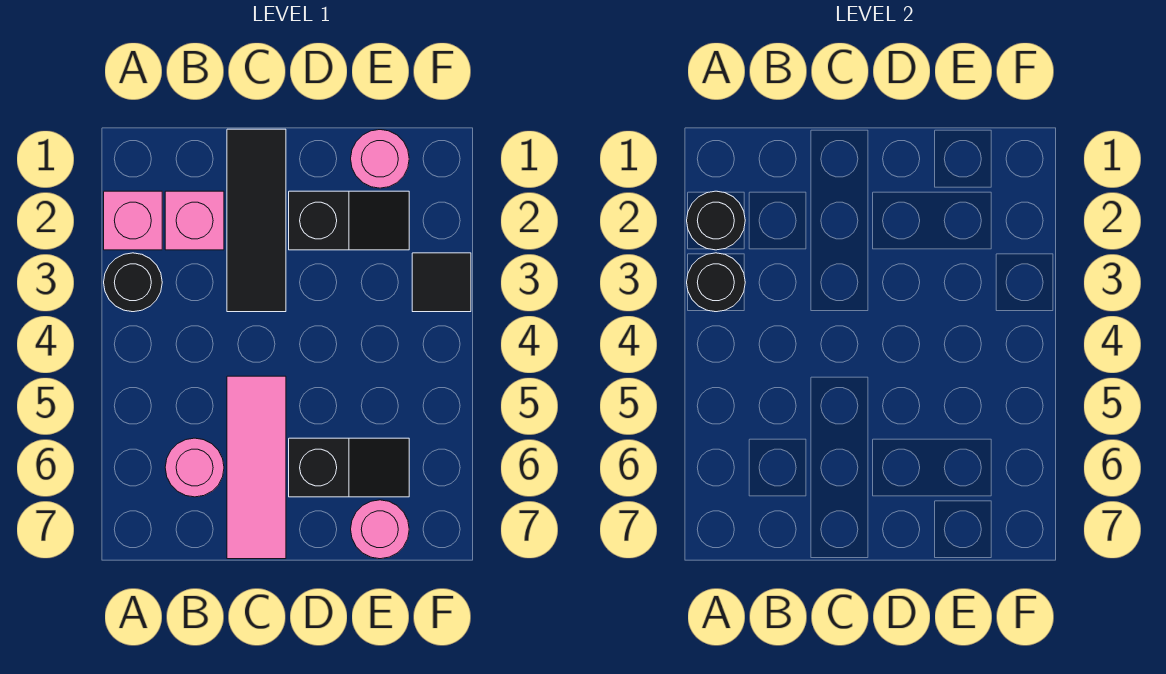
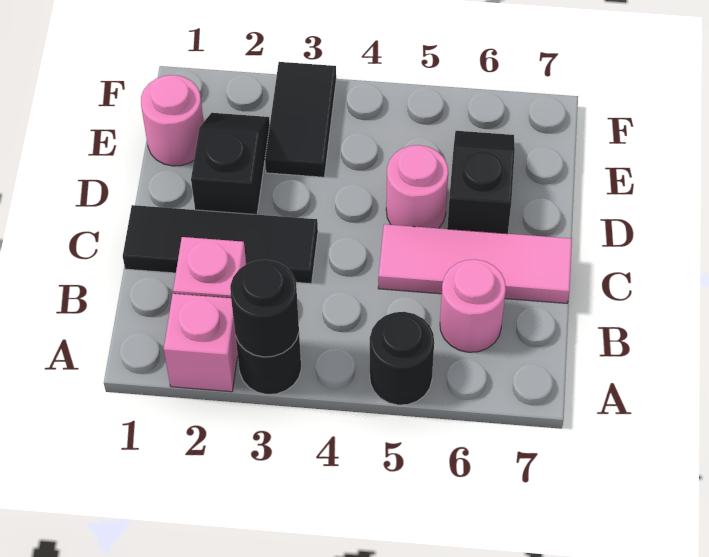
black 1x1 round brick [687,191,745,250] -> black 1x1 round brick moved to [370,312,434,405]
pink 1x1 round brick [351,500,409,559] -> pink 1x1 round brick moved to [386,145,448,228]
black 1x1 tile [412,253,471,312] -> black 1x2 tile [265,62,336,177]

